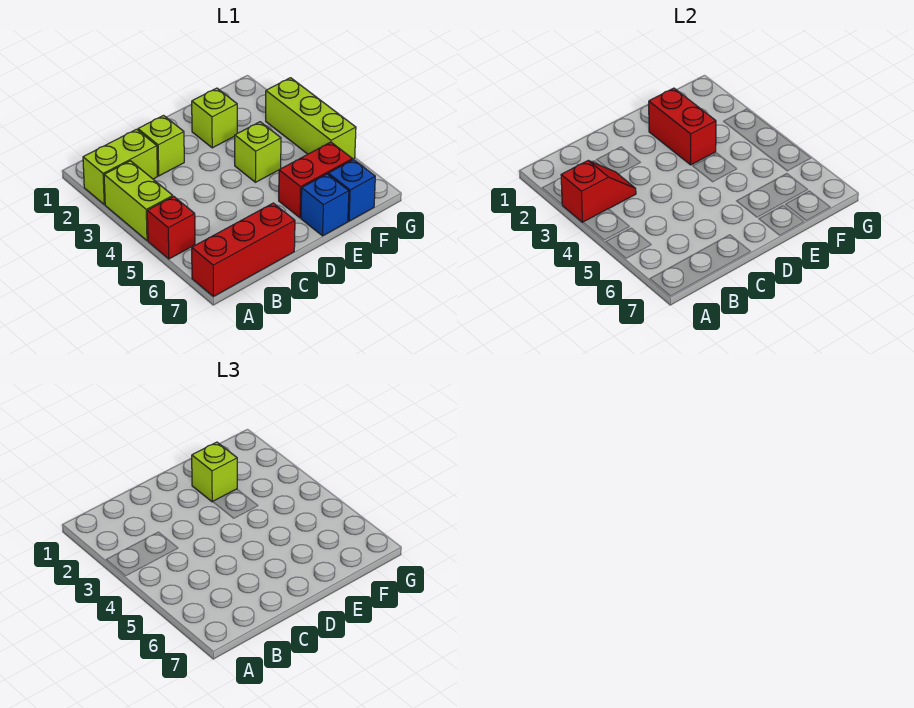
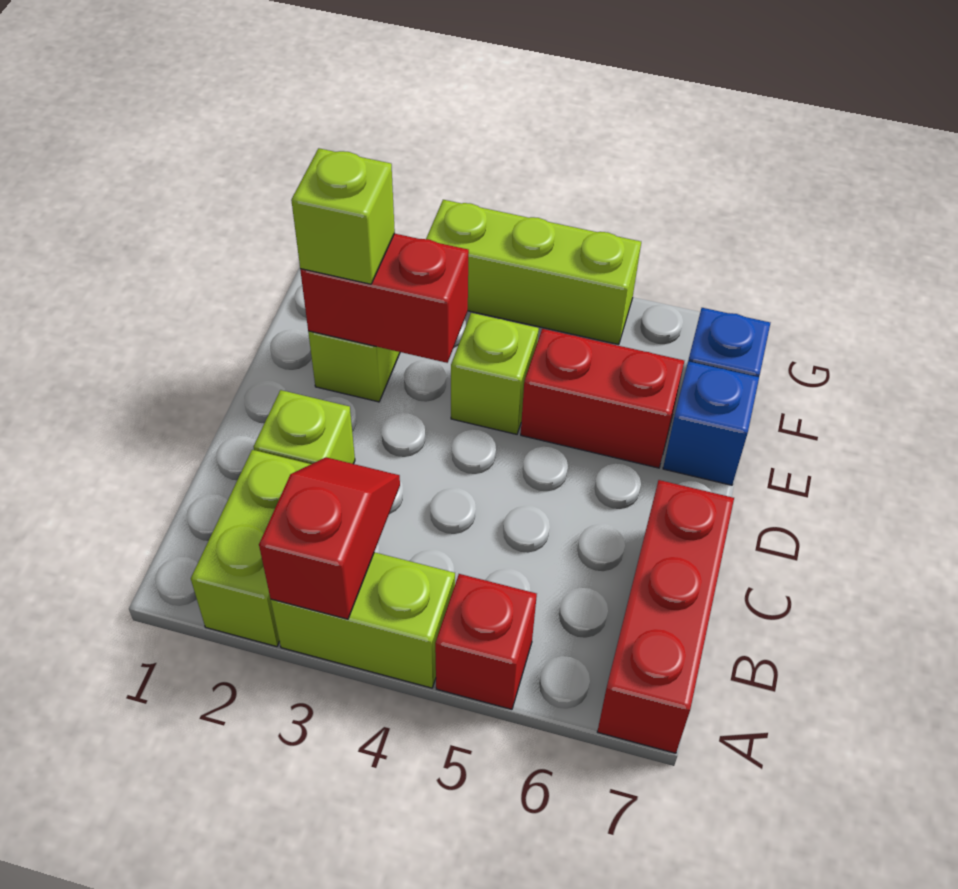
red 1x2 brick [279,142,352,218] -> red 1x2 brick turned to [521,329,684,468]

